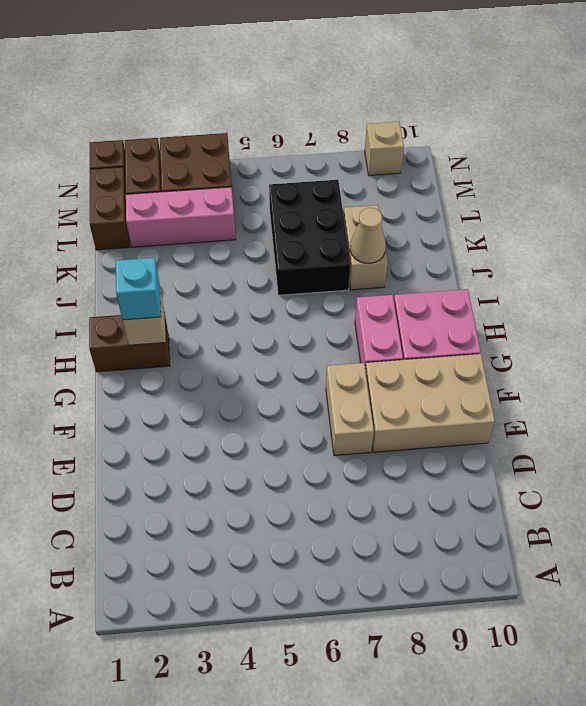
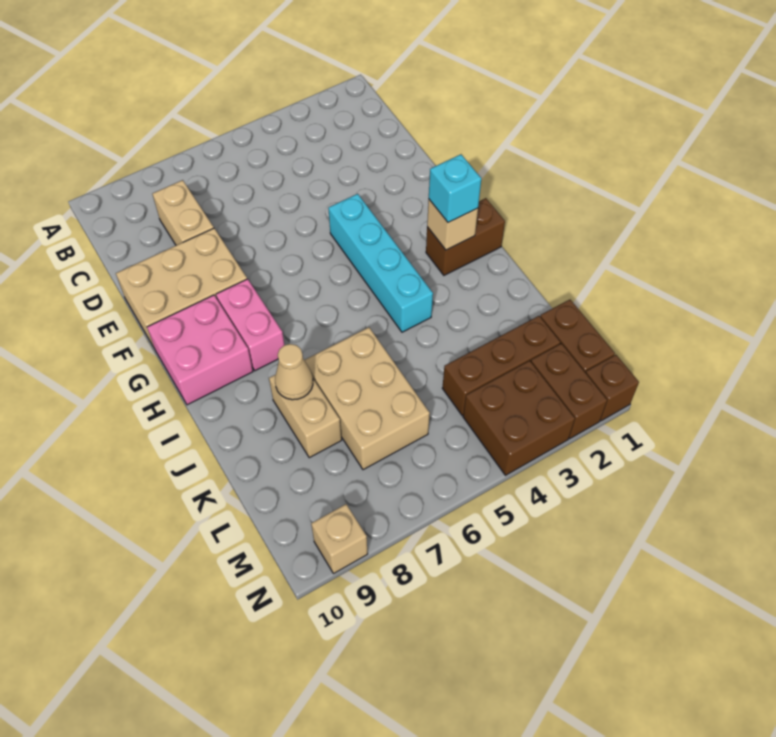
tan 1x2 brick [326,363,374,456] -> tan 1x2 brick moved to [153,180,214,245]
none -> cyan 1x4 brick [328,194,433,332]
black 2x3 brick [269,180,350,295] -> tan 2x3 brick [304,327,430,470]
pink 1x3 brick [126,187,236,247] -> brown 1x3 brick [442,316,560,416]

